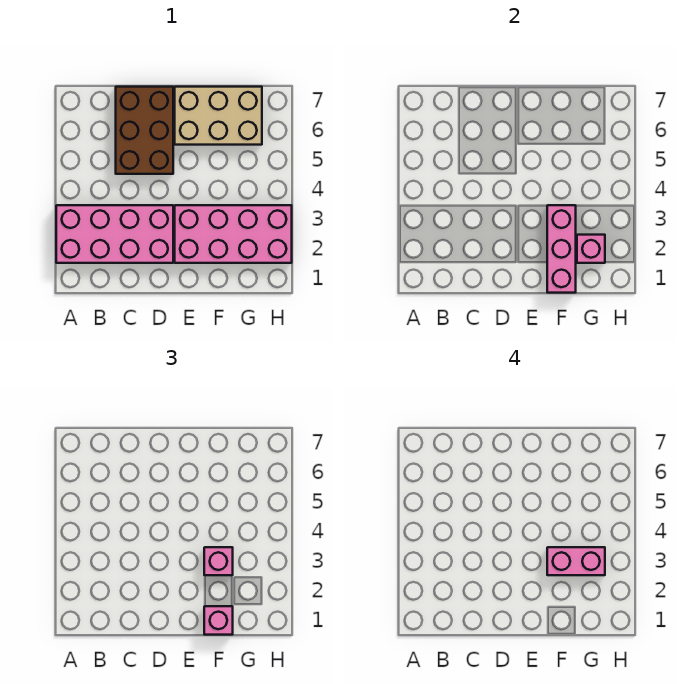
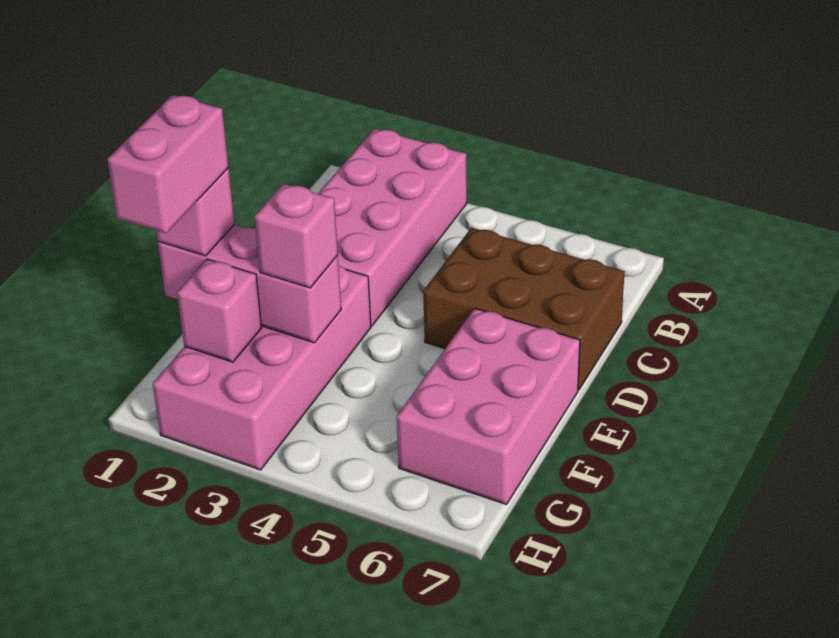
tan 2x3 brick [175,87,262,145] -> pink 2x3 brick [397,308,580,505]
pink 1x2 brick [547,547,605,575] -> pink 1x2 brick moved to [107,95,229,233]

